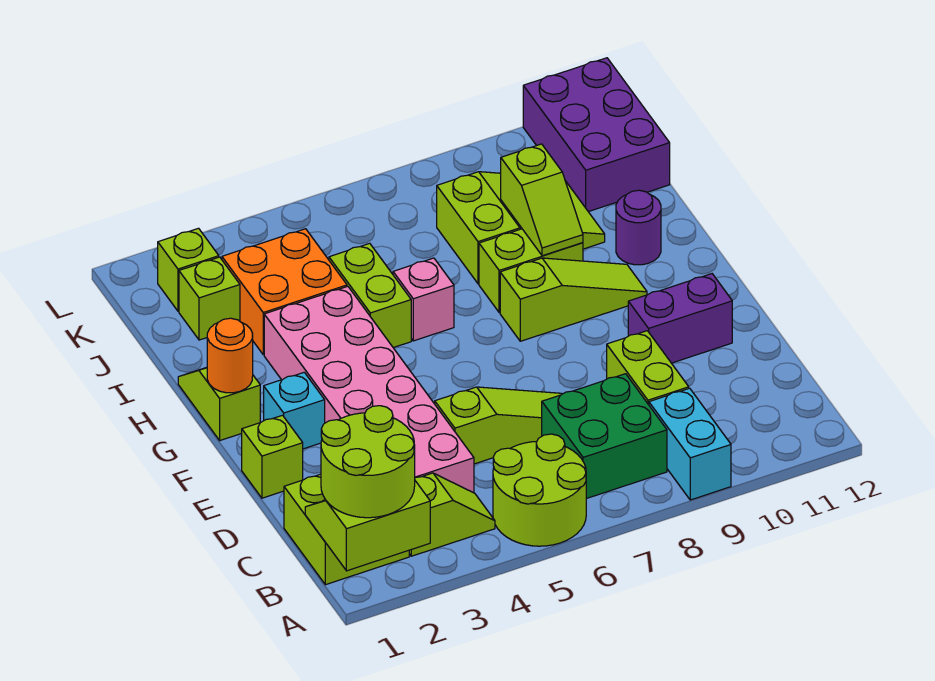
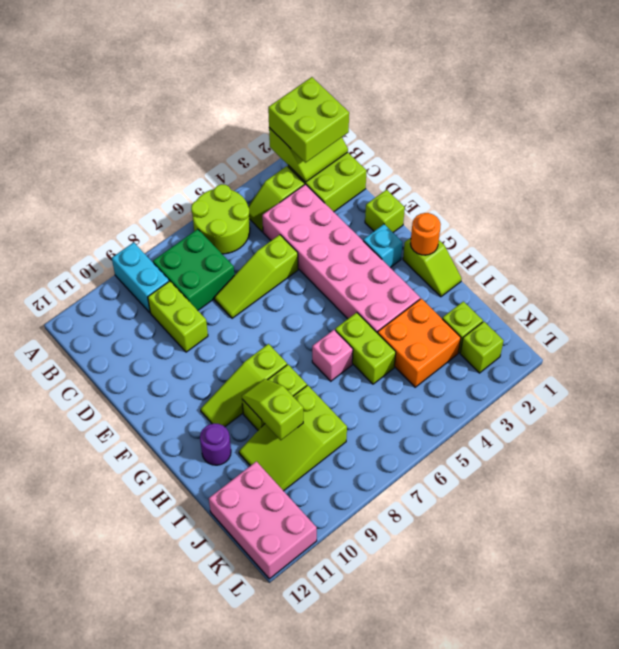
lime 2x2 round brick [321,406,415,518] -> lime 2x2 brick [268,77,349,163]
purple 1x2 brick [628,274,732,363] -> none
purple 2x3 brick [523,58,670,212] -> pink 2x3 brick [209,461,317,579]

